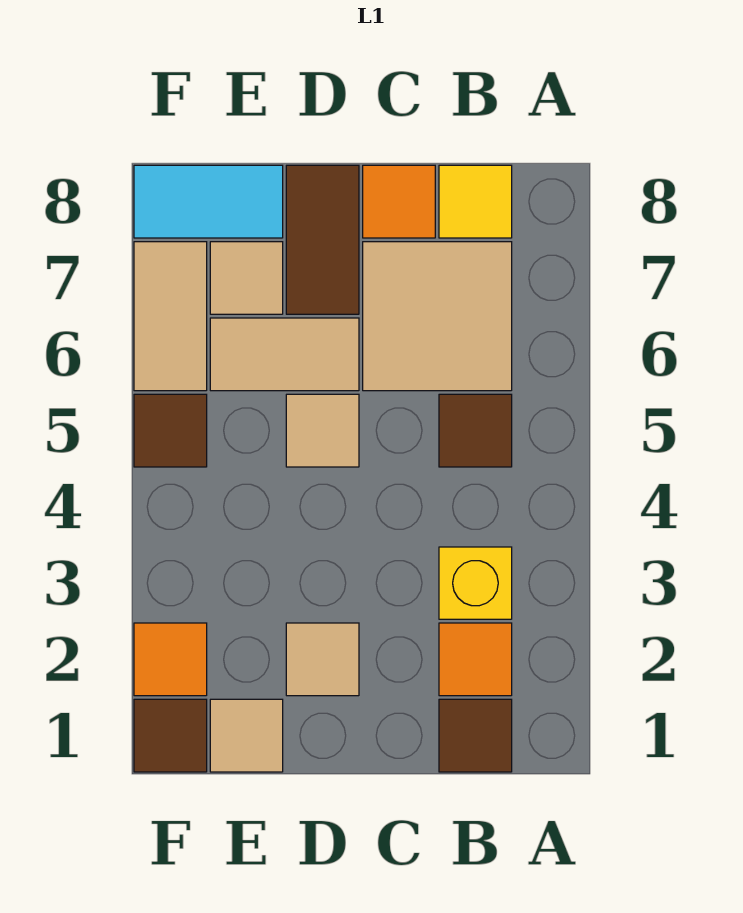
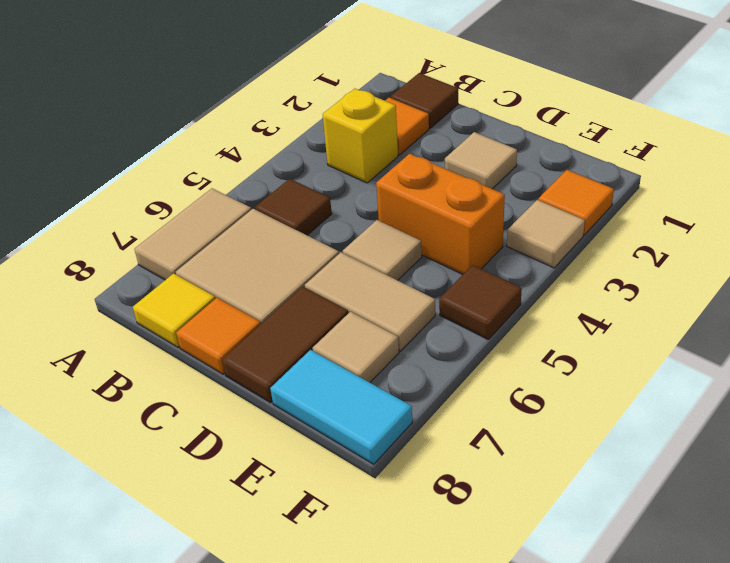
none -> orange 1x2 brick [376,154,505,274]
tan 1x1 tile [210,699,283,772] -> tan 1x1 tile moved to [507,200,585,268]
brown 1x1 tile [134,699,207,772] -> none
tan 1x2 tile [134,242,207,391] -> tan 1x2 tile moved to [134,188,251,280]

